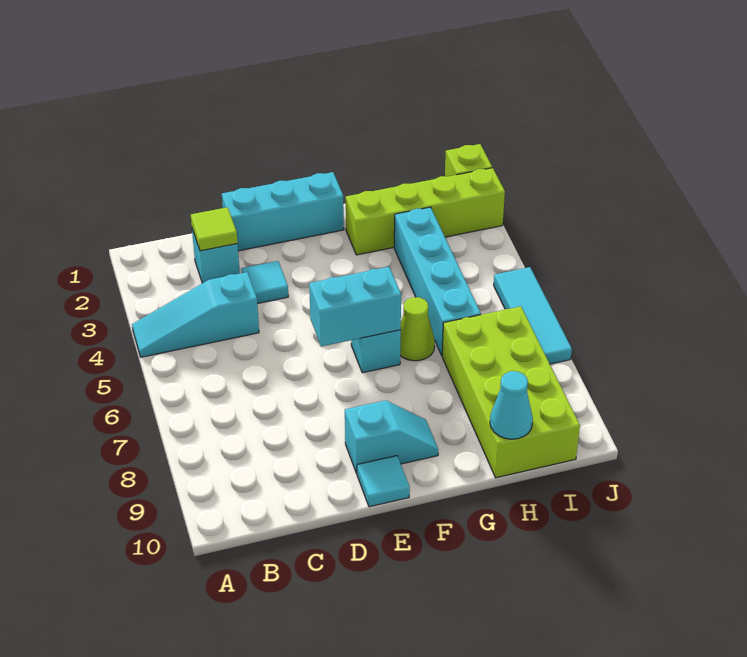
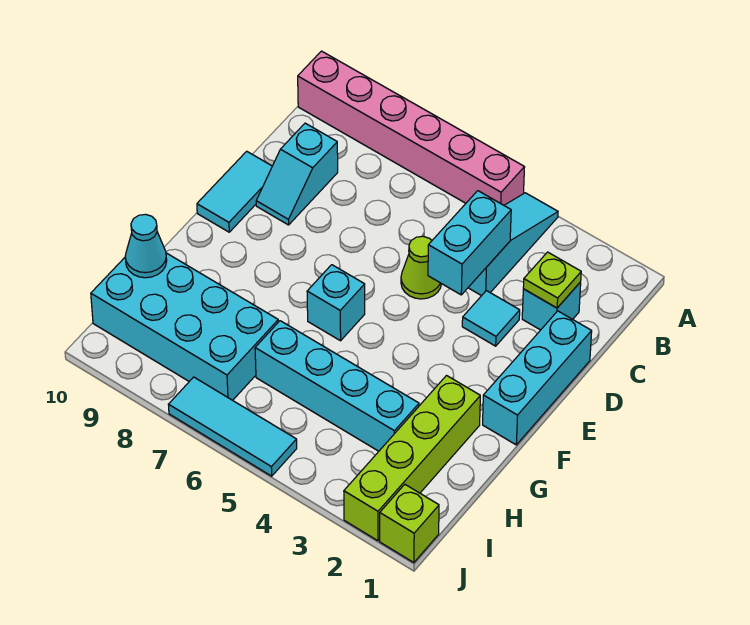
none -> pink 1x6 brick [298,51,525,205]
lime 1x1 tile [191,207,238,251] -> lime 1x1 plate [523,252,581,308]
cyan 1x2 brick [309,267,401,346] -> cyan 1x2 brick moved to [428,191,511,295]
cyan 1x2 slope [345,400,438,473] -> cyan 1x2 slope moved to [256,123,338,225]
cyan 1x1 tile [357,456,410,507] -> cyan 1x2 tile [197,151,272,232]
lime 1x1 cone [400,297,435,361] -> lime 1x1 cone moved to [401,236,441,299]
lime 2x4 brick [442,306,580,478] -> cyan 2x4 brick [91,253,278,400]

